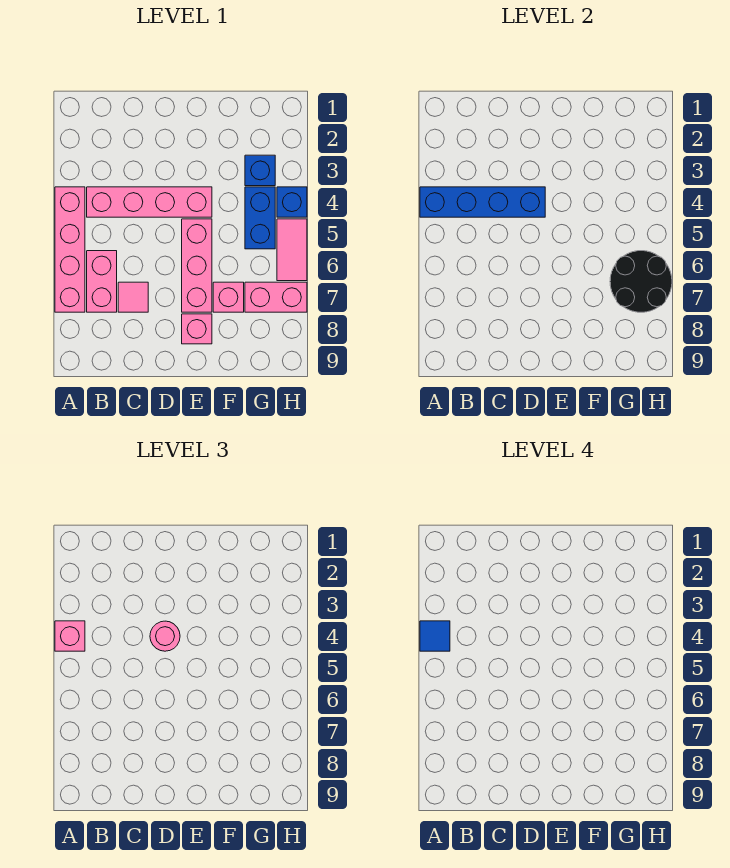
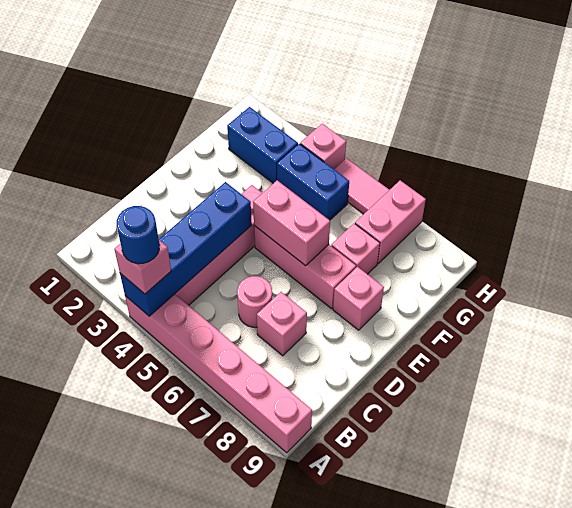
pink 1x4 brick [55,187,85,312] -> pink 1x6 brick [125,294,312,453]
blue 1x1 tile [420,621,450,651] -> blue 1x1 round brick [117,206,160,264]
pink 1x2 brick [87,251,117,312] -> pink 1x2 brick moved to [253,181,330,266]
pink 1x1 tile [118,282,148,312] -> pink 1x1 brick [257,292,307,356]
pink 1x1 round brick [150,621,180,651] -> pink 1x1 round brick moved to [237,276,272,327]
blue 1x1 brick [245,155,275,186] -> blue 1x2 brick [227,107,298,183]
black 2x2 round brick [610,251,672,312] -> none
blue 1x1 brick [277,187,307,217] -> pink 1x1 brick [300,124,346,169]

